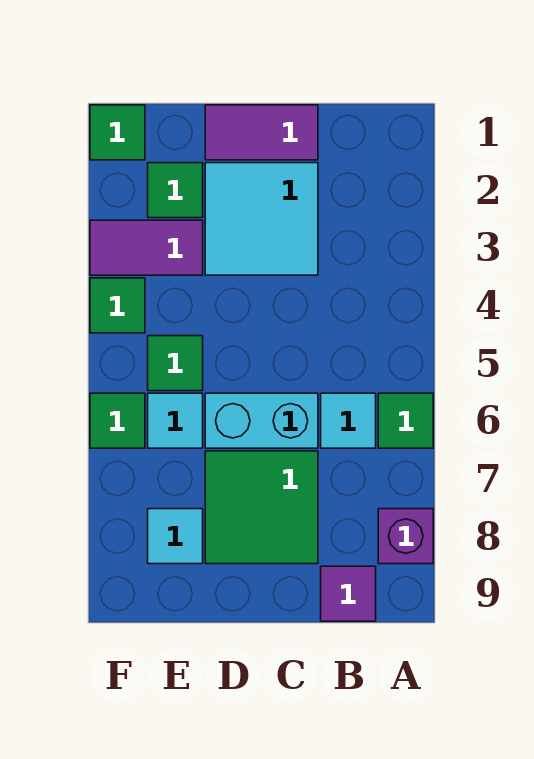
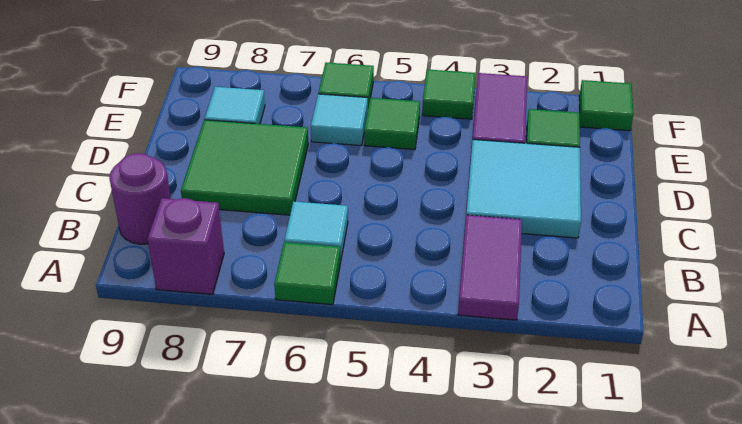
purple 1x1 tile [321,566,376,621] -> purple 1x1 round brick [109,153,171,244]
purple 1x2 tile [205,105,318,160] -> purple 1x2 tile moved to [458,215,522,320]
cyan 1x2 brick [205,393,318,448] -> none

